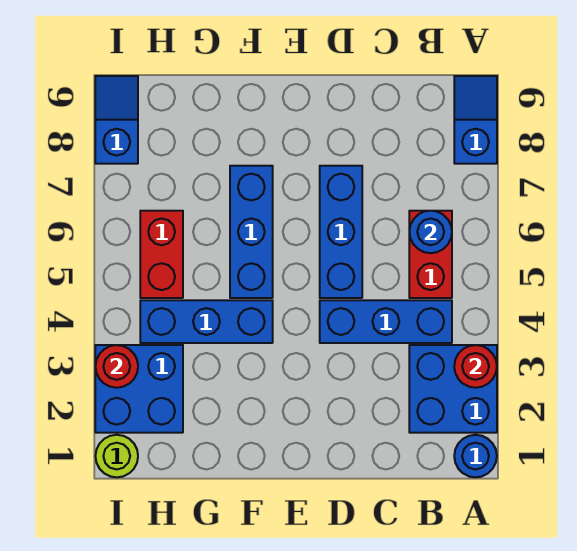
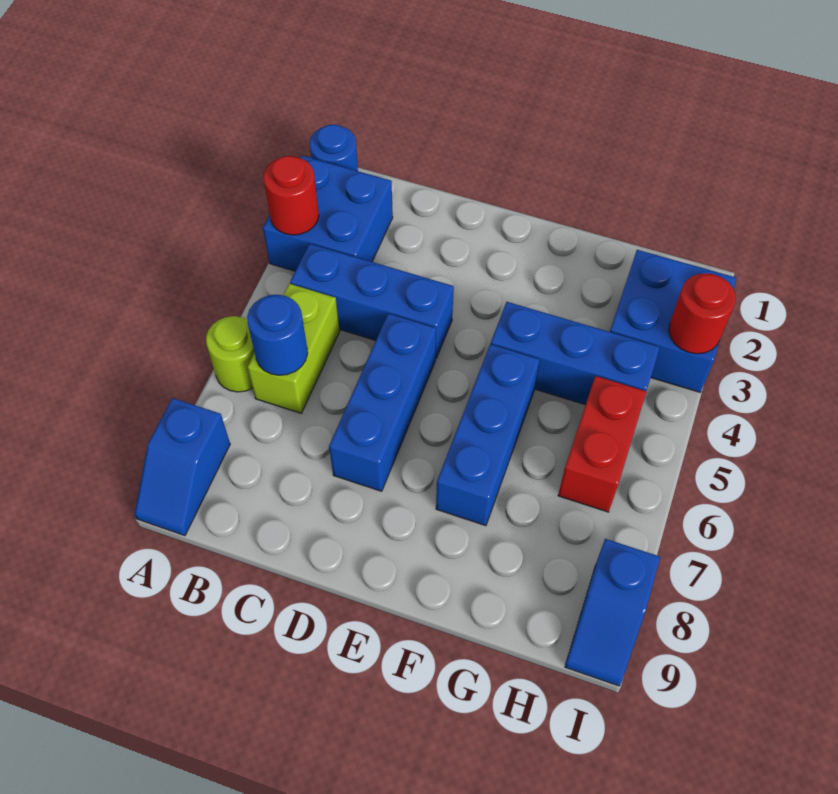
red 1x2 brick [409,211,452,298] -> lime 1x2 brick [247,284,340,413]
lime 1x1 round brick [96,435,138,477] -> lime 1x1 round brick moved to [206,316,254,392]

